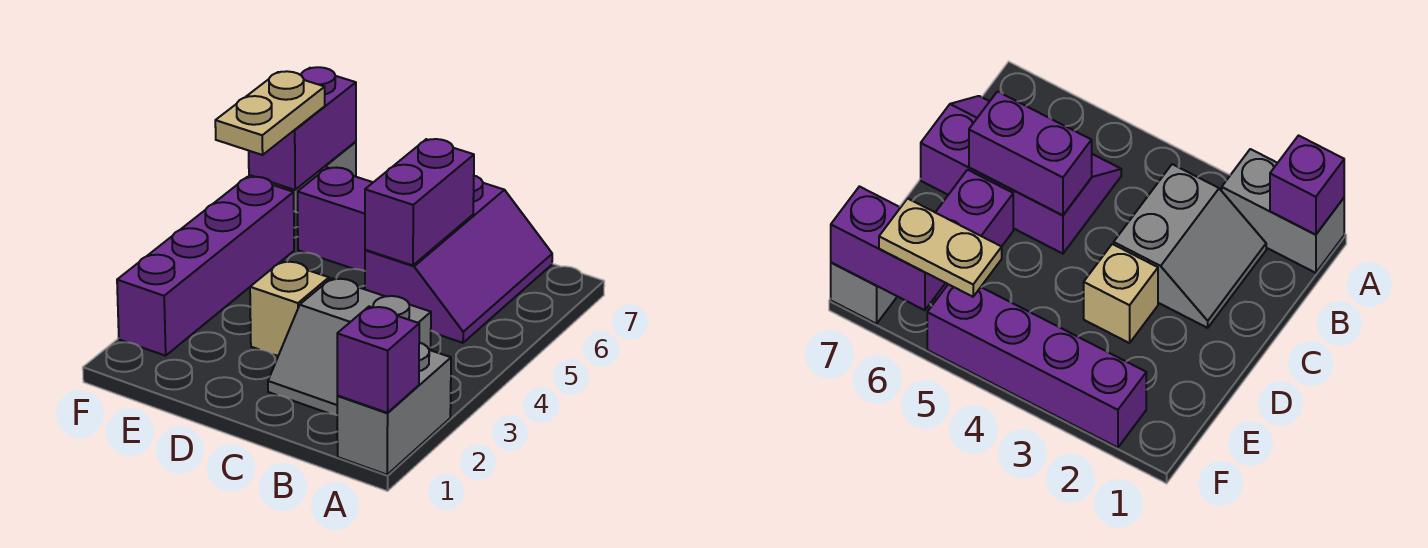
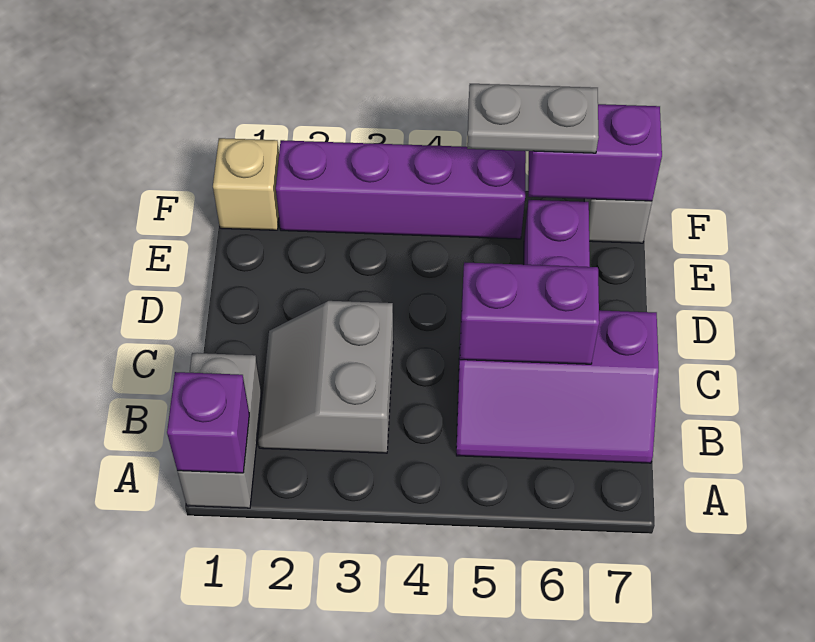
grey 1x2 brick [337,343,451,475] -> grey 1x2 brick turned to [177,353,262,508]
tan 1x1 brick [250,261,329,356] -> tan 1x1 brick moved to [213,138,279,230]
tan 1x2 plate [215,71,325,155] -> grey 1x2 plate [467,84,599,153]

